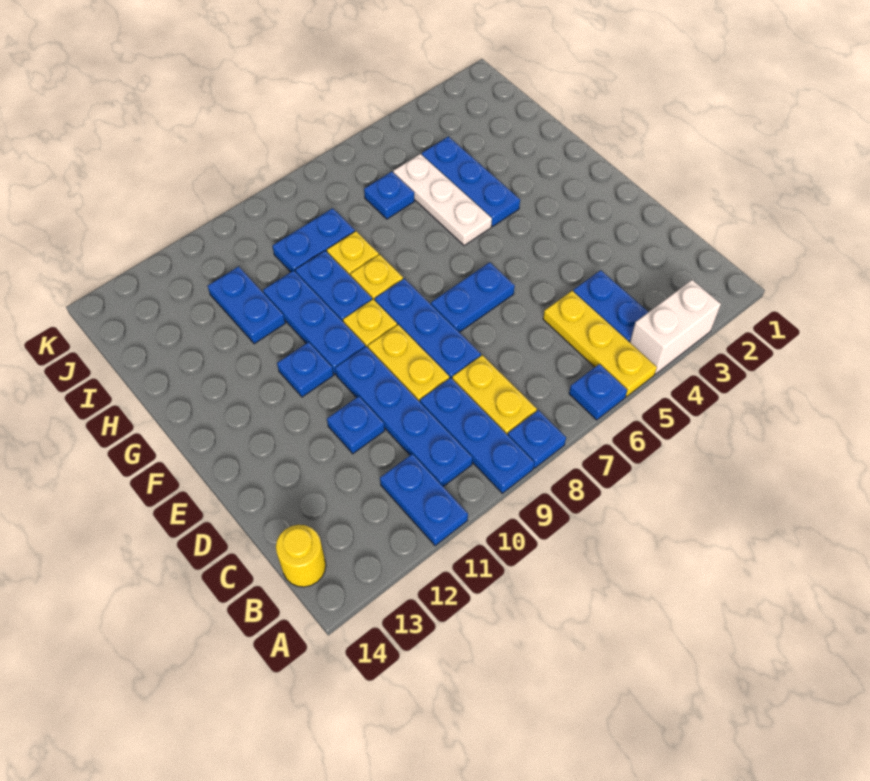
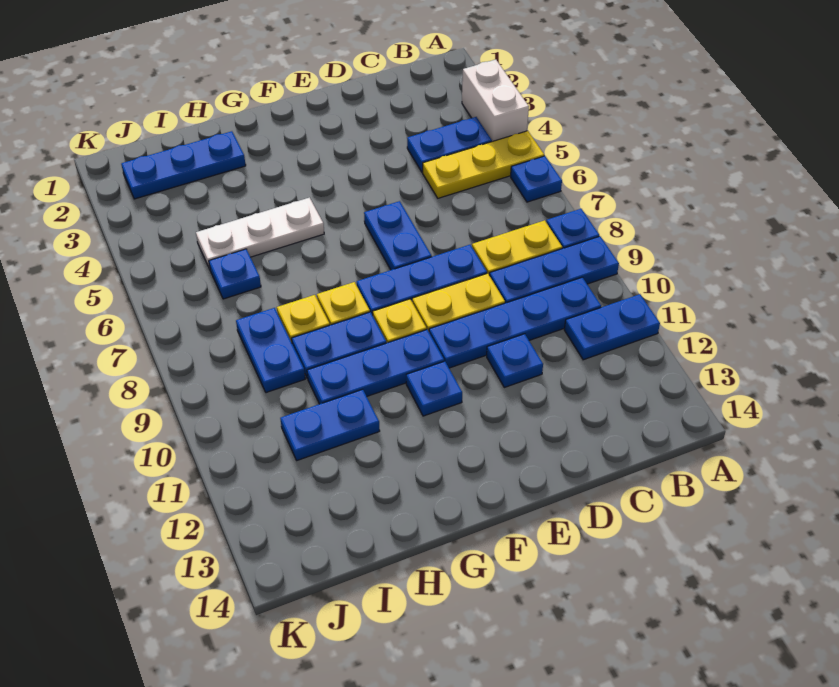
yellow 1x1 round brick [276,525,326,587] -> none
blue 1x3 plate [422,137,520,226] -> blue 1x3 plate moved to [121,131,246,199]

